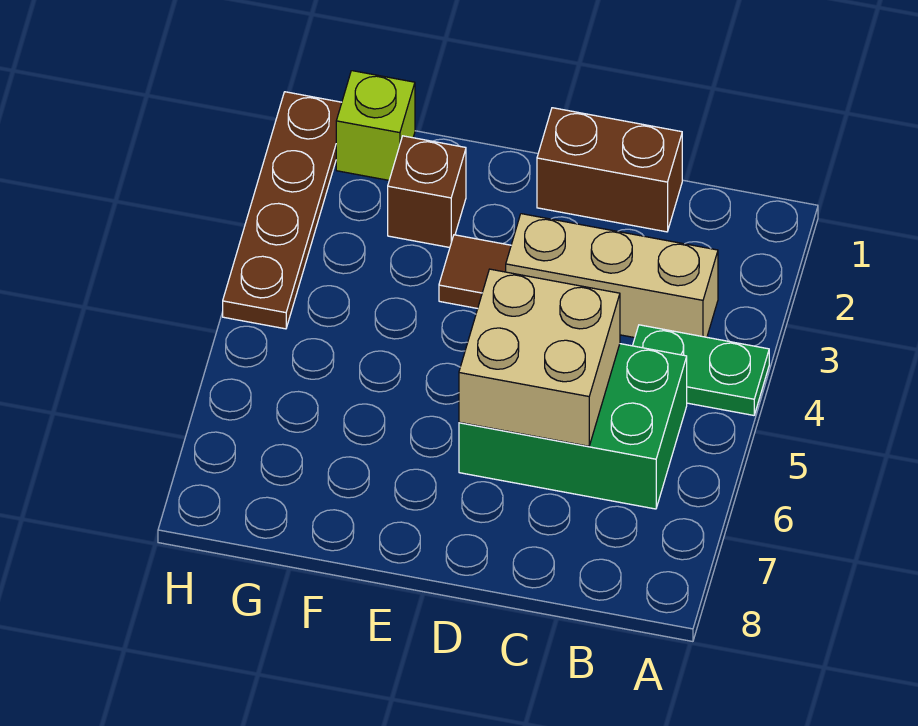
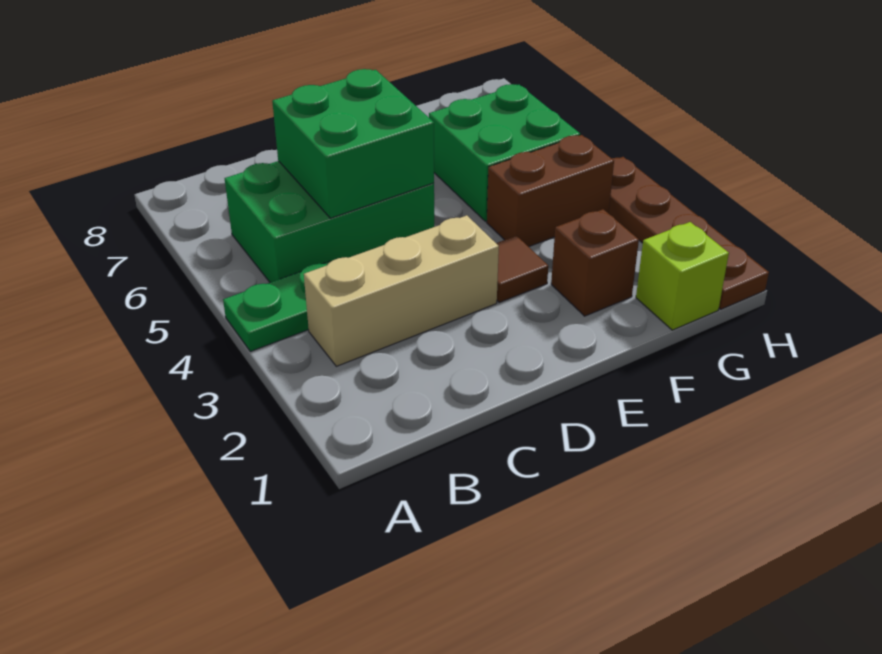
brown 1x2 brick [537,108,682,232] -> brown 1x2 brick moved to [487,135,614,247]
tan 2x2 brick [459,269,620,446] -> green 2x2 brick [272,69,434,218]
none -> green 2x2 brick [429,84,580,221]

